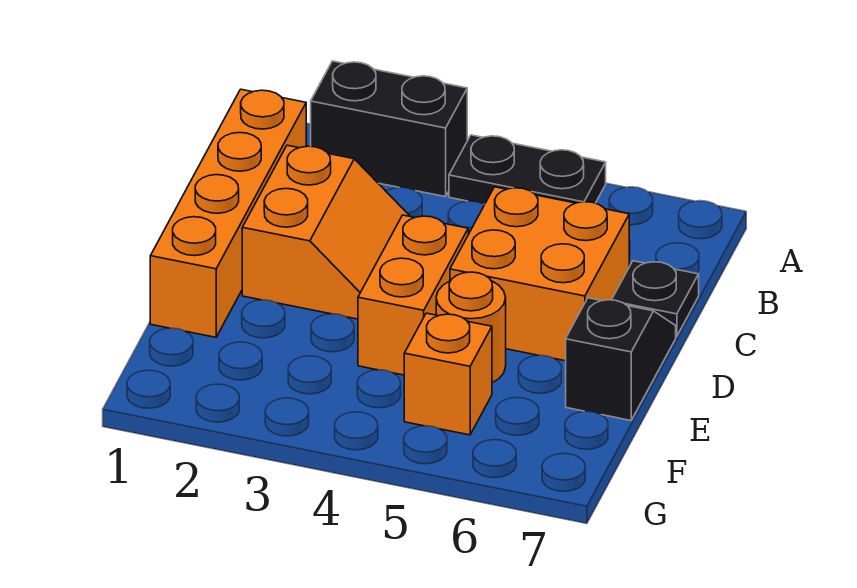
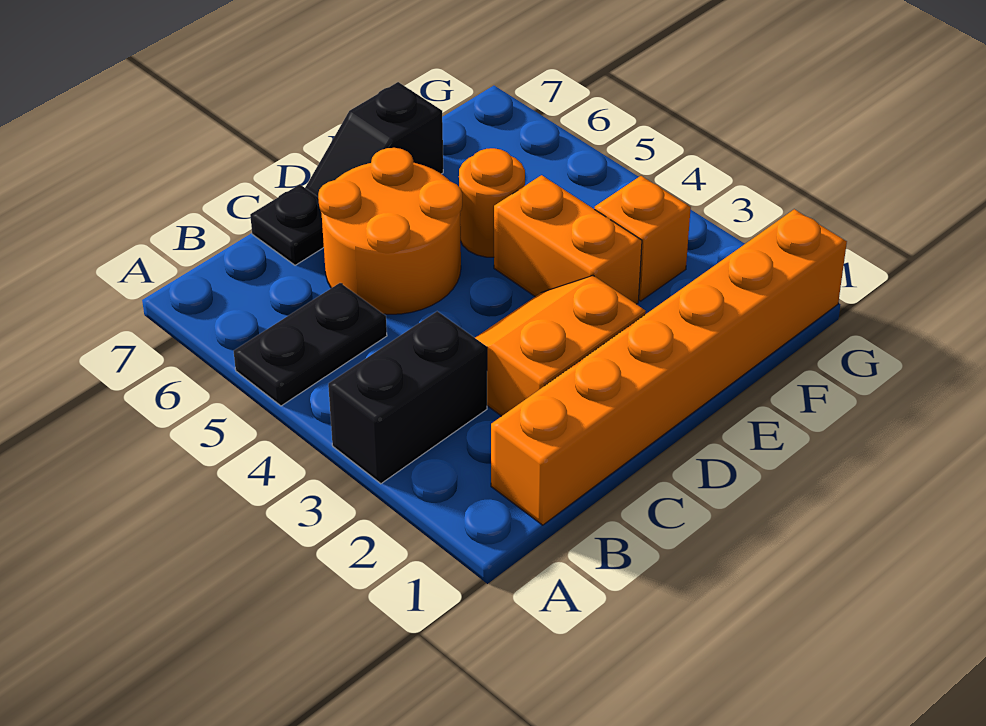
black 1x2 brick [311,61,467,197] -> black 1x2 brick turned to [328,311,487,484]
black 1x2 plate [449,135,606,205] -> black 1x2 plate turned to [234,283,387,406]
orange 1x4 brick [150,89,306,337] -> orange 1x6 brick [491,209,847,525]
orange 2x2 brick [450,187,629,361] -> orange 2x2 round brick [318,148,462,314]
orange 1x2 brick [358,215,468,375] -> orange 1x2 brick turned to [494,175,642,304]
orange 1x1 brick [404,313,492,435] -> orange 1x1 brick moved to [595,176,691,301]

